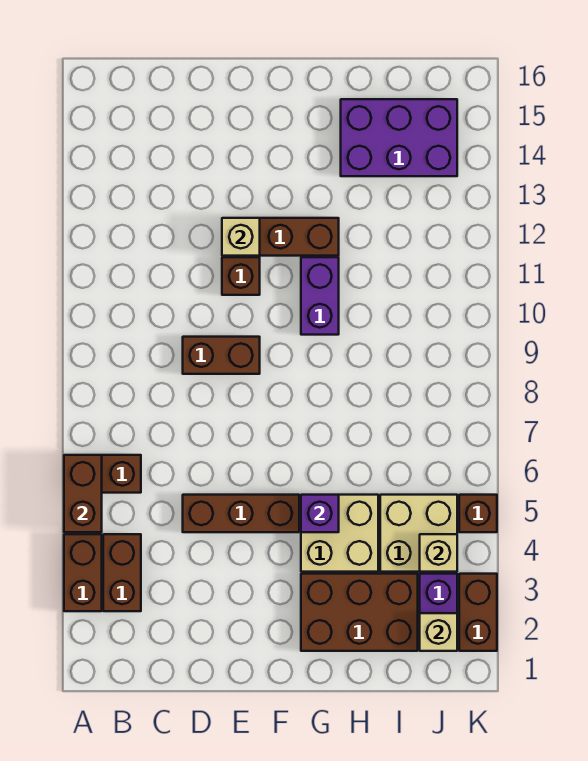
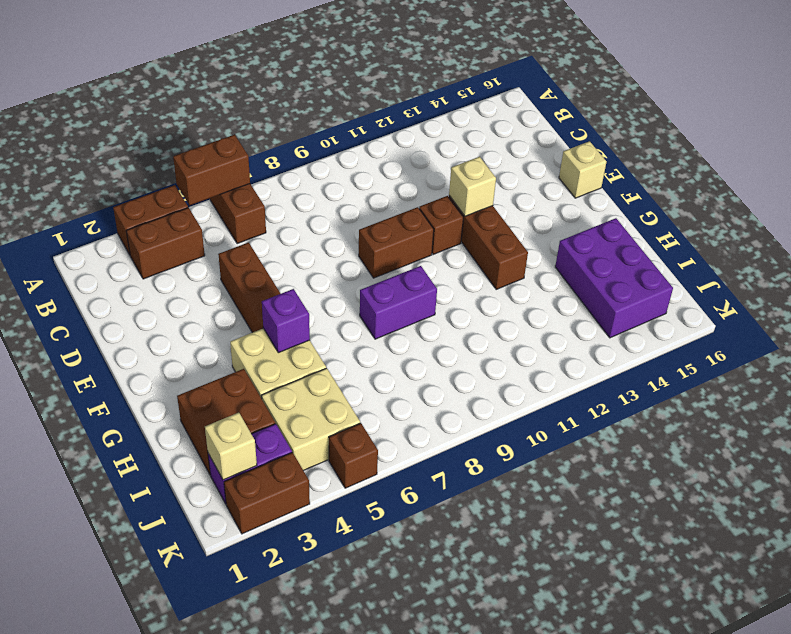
brown 1x2 brick [183,337,260,374] -> brown 1x2 brick turned to [359,207,434,278]
brown 2x3 brick [301,574,418,651] -> brown 2x2 brick [177,369,275,475]
purple 1x2 brick [301,257,339,335] -> purple 1x2 brick moved to [360,266,437,339]
tan 1x1 brick [420,534,457,572] -> tan 1x1 brick moved to [559,141,606,198]

